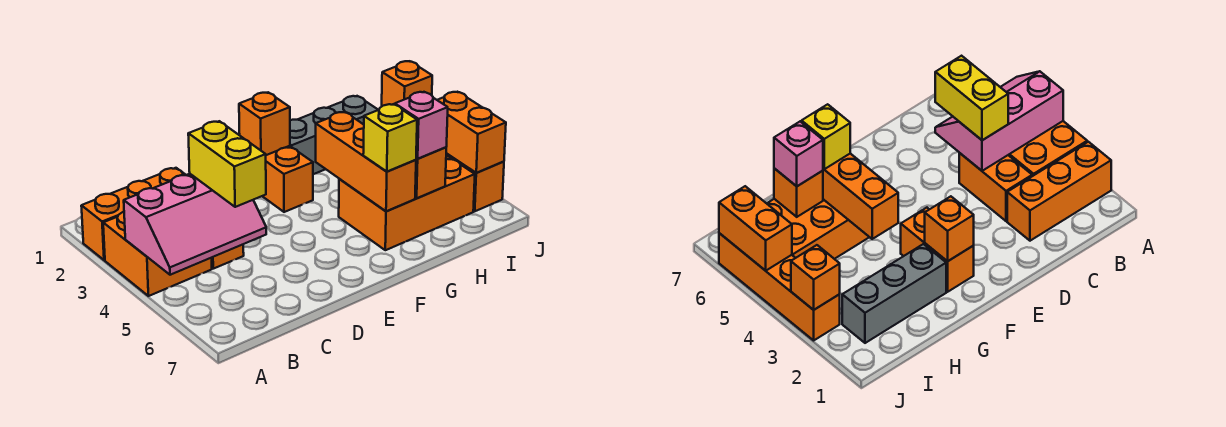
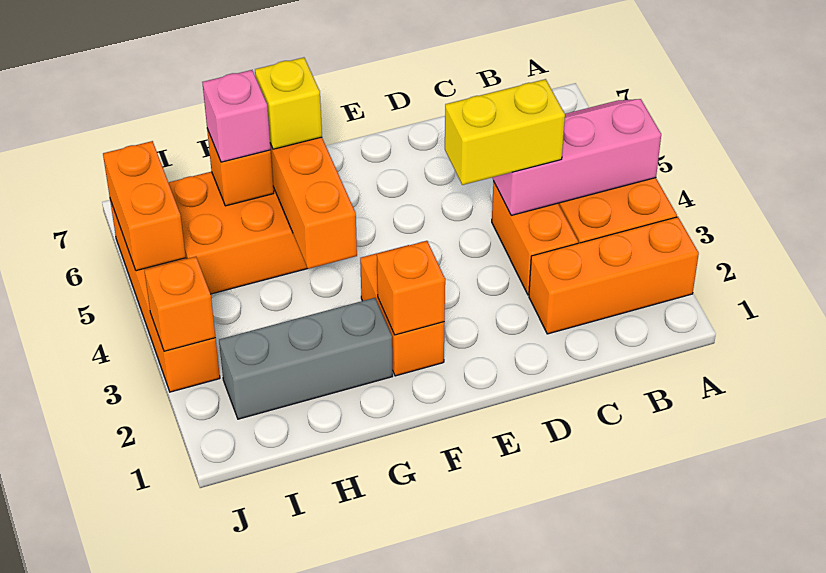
yellow 1x2 brick [188,121,266,207] -> yellow 1x2 brick turned to [445,79,565,185]

